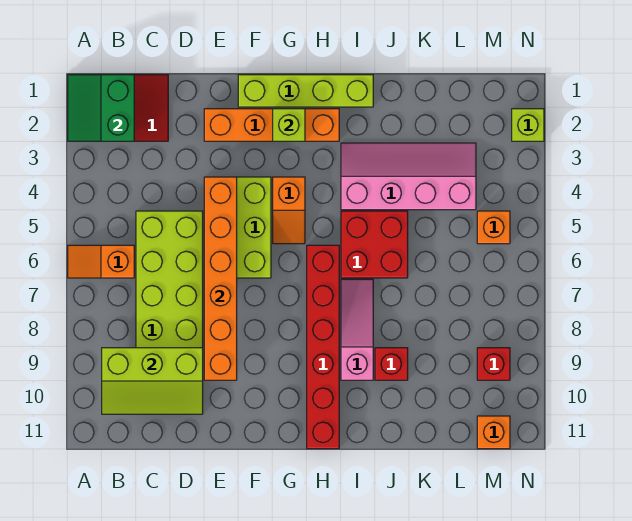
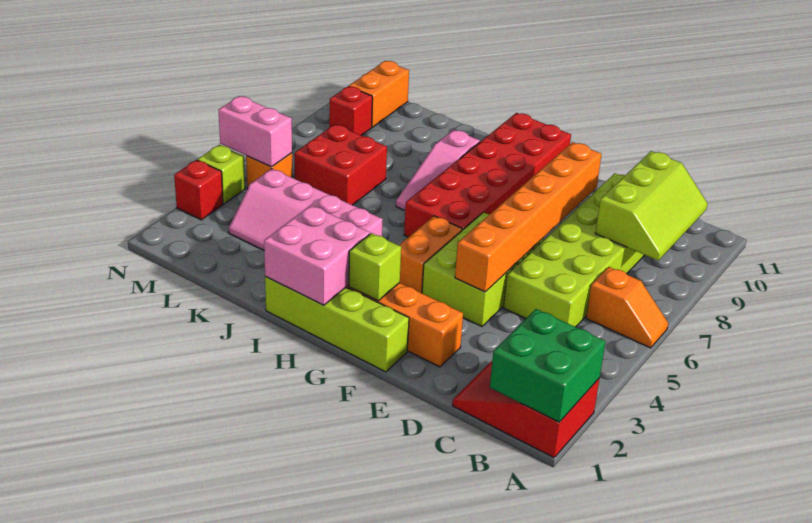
green 2x2 slope [68,75,134,141] -> green 2x2 brick [490,309,606,422]
lime 2x3 slope [102,348,203,414] -> lime 2x3 slope turned to [595,151,708,260]
orange 1x2 slope [273,177,305,244] -> orange 1x2 brick [399,216,462,293]
none -> pink 2x2 brick [264,205,370,305]
red 1x6 brick [307,245,339,449] -> red 2x6 brick [404,113,571,237]
red 2x2 brick [341,211,408,278] -> red 2x2 brick moved to [294,124,387,205]
red 1x1 brick [375,348,408,380] -> red 1x1 brick moved to [174,160,223,220]
none -> pink 1x2 brick [219,96,292,167]
orange 1x1 brick [477,416,510,449] -> orange 1x2 brick [349,61,409,127]
lime 1x1 brick [512,109,544,141] -> lime 1x1 brick moved to [198,145,245,204]

